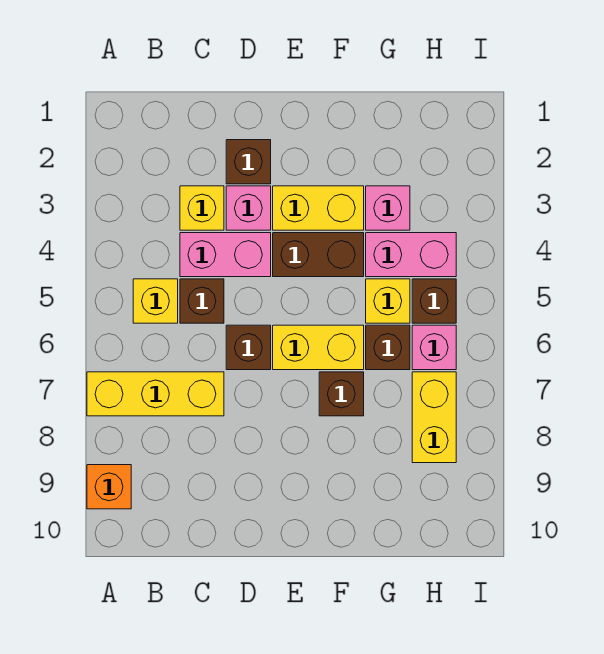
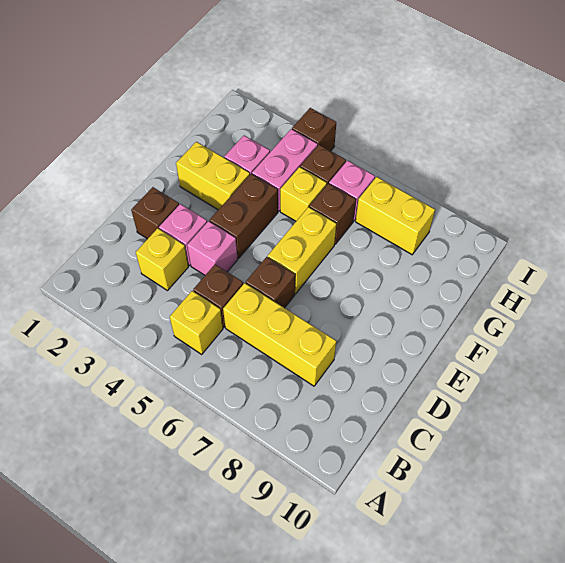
yellow 1x3 brick [87,372,224,416] -> yellow 1x3 brick turned to [223,283,336,386]
orange 1x1 brick [87,465,131,509] -> none
pink 1x2 brick [180,233,271,277] -> pink 1x1 brick [187,221,238,275]
yellow 1x2 brick [273,186,364,230] -> yellow 1x2 brick turned to [176,142,250,210]
brown 1x1 brick [319,372,364,416] -> brown 1x1 brick moved to [292,108,336,151]

